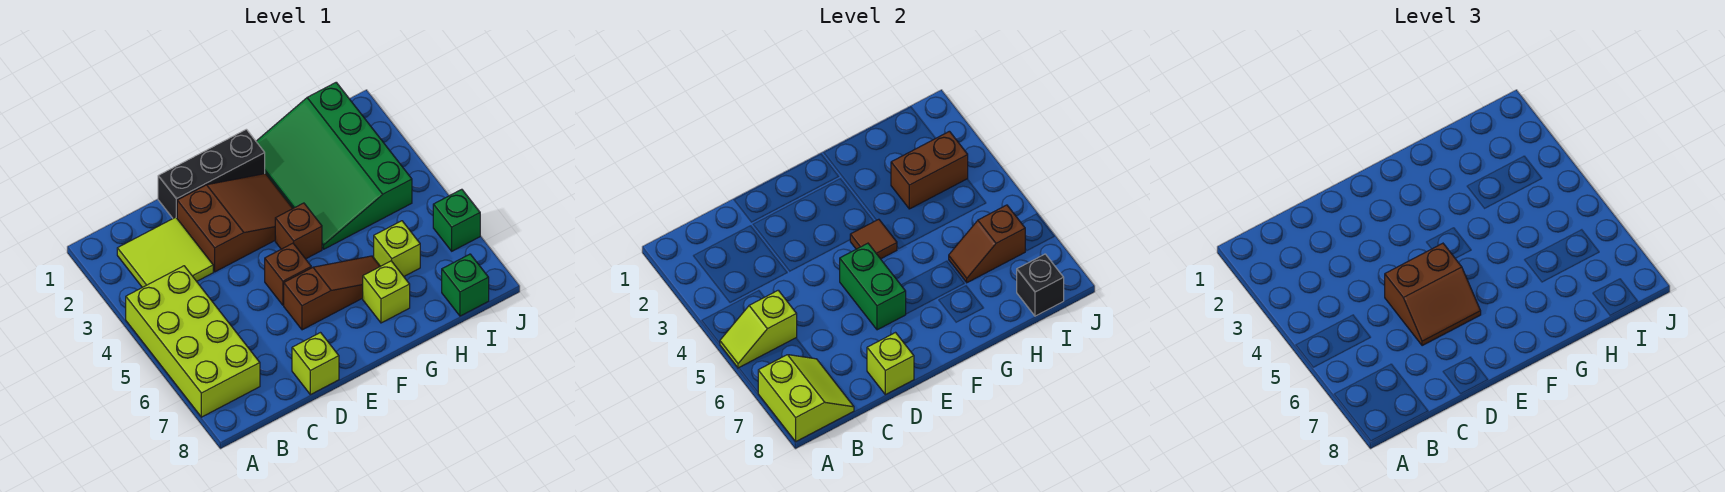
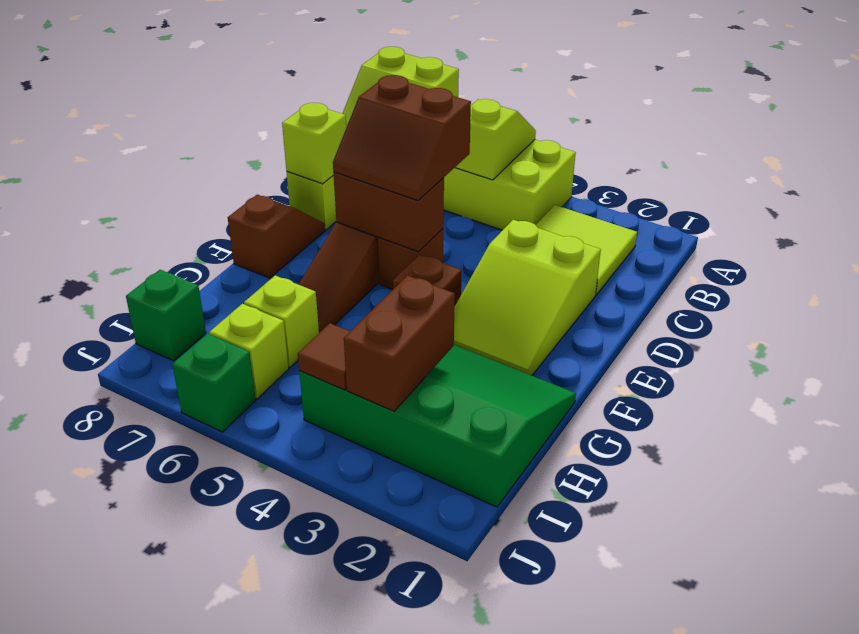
black 1x3 brick [158,129,265,218] -> none
brown 2x3 slope [177,174,293,272] -> lime 2x3 slope [454,220,601,376]
brown 2x2 slope [1385,243,1481,346] -> brown 2x2 slope turned to [333,75,471,201]
green 1x2 brick [840,243,906,330] -> brown 1x2 brick [333,172,444,252]
brown 1x1 tile [850,219,897,259] -> brown 1x1 tile moved to [298,323,350,390]
lime 1x1 brick [363,261,410,323] -> lime 1x1 brick moved to [209,304,289,399]
brown 1x2 slope [949,205,1025,283] -> brown 1x2 slope moved to [228,195,325,278]
black 1x1 brick [1017,254,1064,316] -> none

